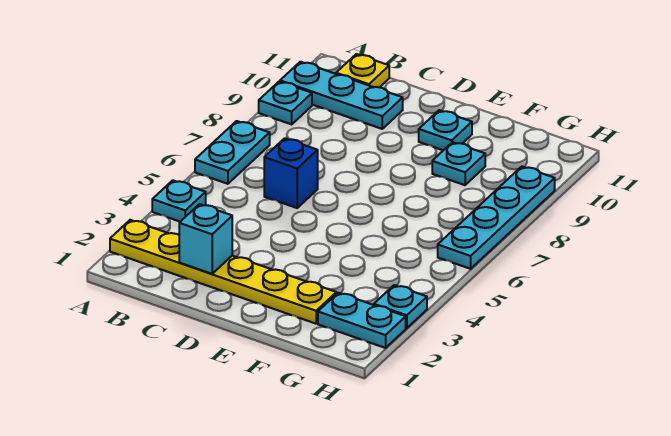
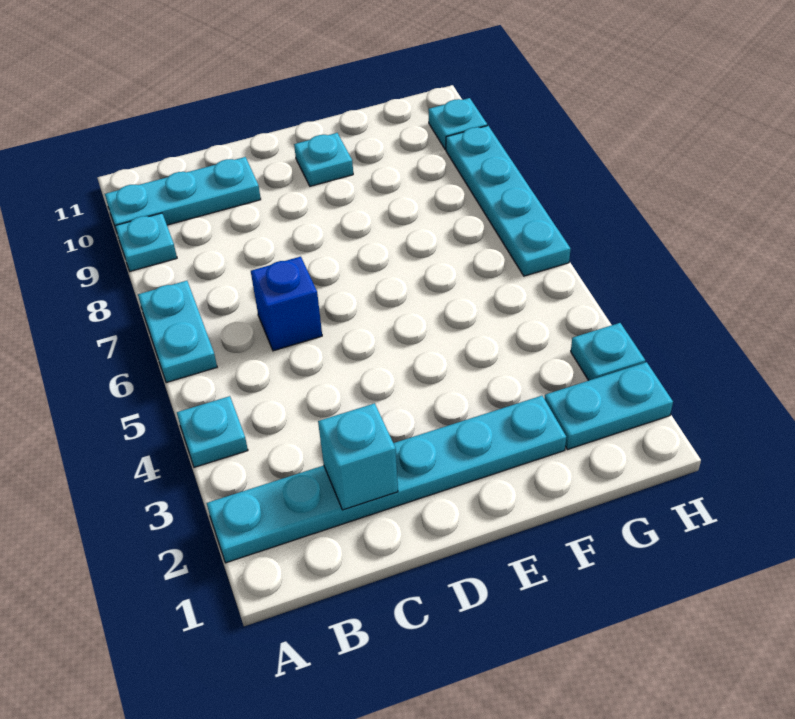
yellow 1x6 plate [110,220,336,324] -> cyan 1x6 plate [207,396,566,563]
yellow 1x1 plate [336,54,389,87] -> none
cyan 1x1 plate [432,142,485,185] -> cyan 1x1 plate moved to [428,98,487,150]

